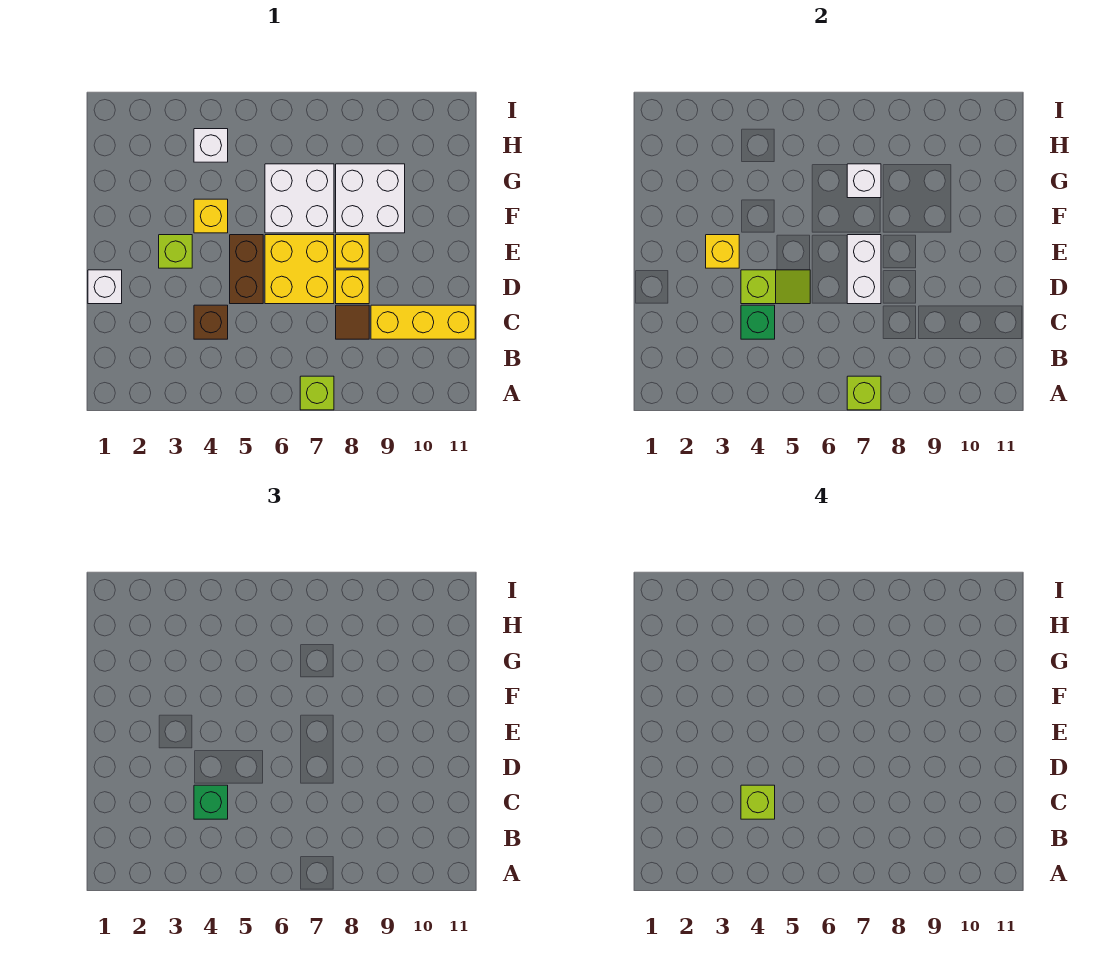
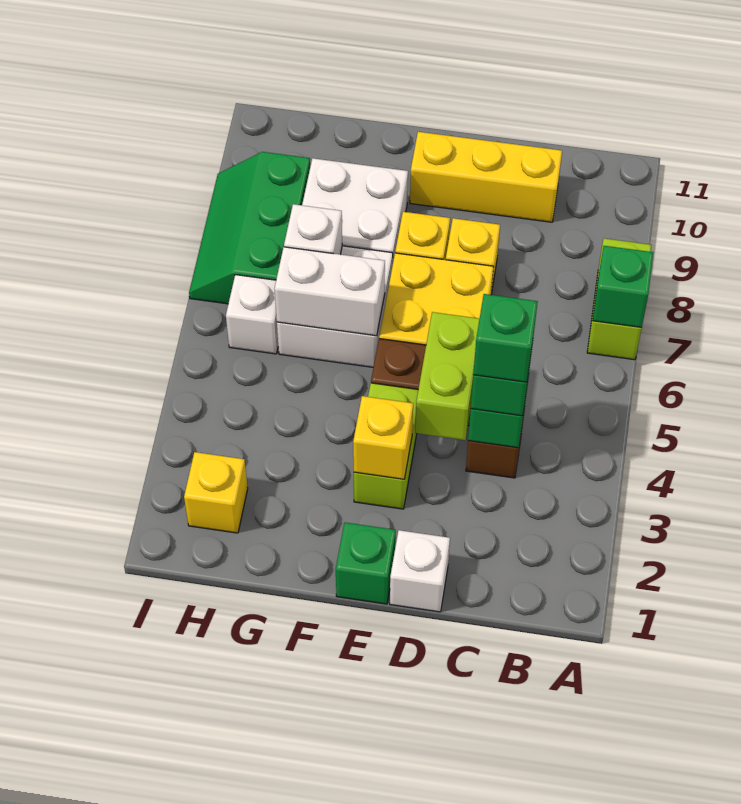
lime 1x1 brick [300,376,334,410] -> lime 1x2 brick [587,238,651,360]
lime 1x1 brick [847,376,881,410] -> green 1x1 brick [593,246,653,328]
lime 1x1 brick [741,785,775,819] -> green 1x1 brick [473,294,538,382]
brown 1x1 tile [336,305,369,339] -> none
yellow 1x3 brick [371,305,475,339] -> yellow 1x3 brick turned to [410,132,562,222]
lime 1x2 slope [741,270,810,304] -> lime 1x2 brick [415,312,479,440]
white 1x2 brick [847,235,881,304] -> white 1x2 brick moved to [274,247,385,336]
none -> green 1x1 brick [336,523,396,604]
lime 1x1 brick [159,235,192,268] -> lime 1x2 brick [354,383,418,509]
yellow 1x1 brick [194,199,228,233] -> yellow 1x1 brick moved to [184,452,248,533]
white 1x1 brick [194,129,228,162] -> white 1x1 brick moved to [226,275,278,354]
none -> green 2x3 slope [189,152,310,304]

